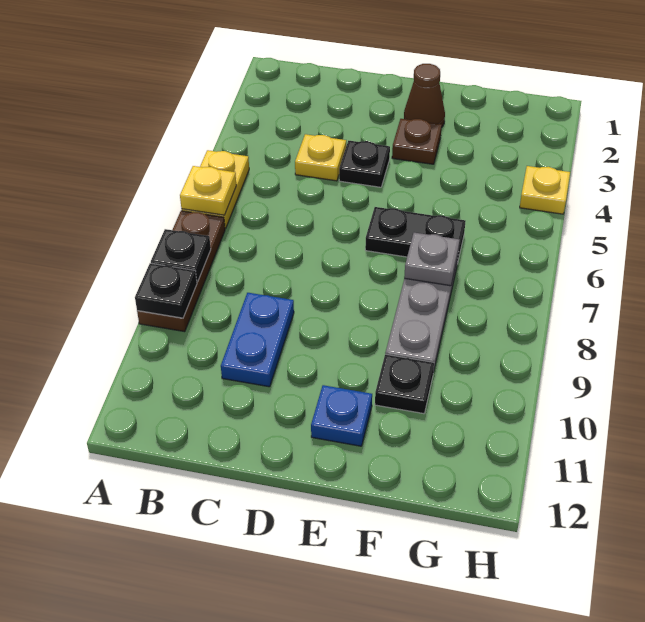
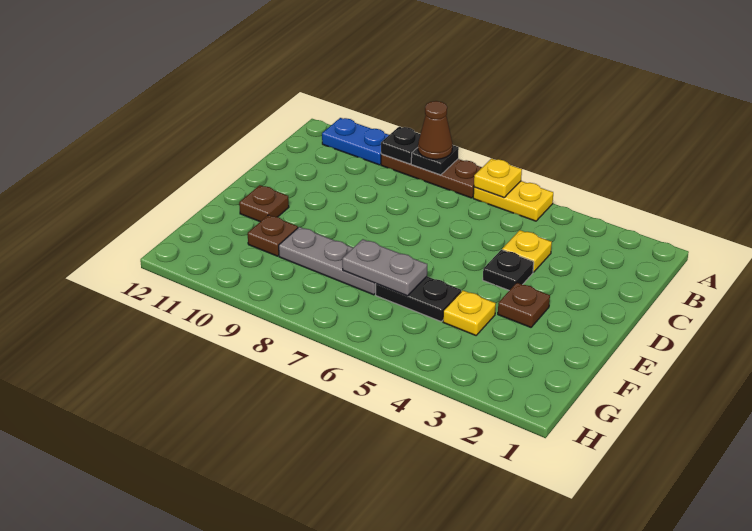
blue 1x2 plate [221,293,294,387] -> blue 1x2 plate moved to [322,118,389,165]
brown 1x1 cone [404,64,445,128] -> brown 1x1 cone moved to [418,101,452,159]
black 1x2 plate [365,207,465,263] -> black 1x2 plate turned to [376,277,461,321]
blue 1x1 plate [311,385,372,446] -> brown 1x1 plate [239,185,289,222]
grey 1x1 plate [404,233,460,286] -> grey 1x2 plate [342,239,427,296]
black 1x1 plate [375,354,434,414] -> brown 1x1 plate [248,215,298,256]
yellow 1x1 plate [520,166,570,214] -> yellow 1x1 plate moved to [443,291,496,335]

